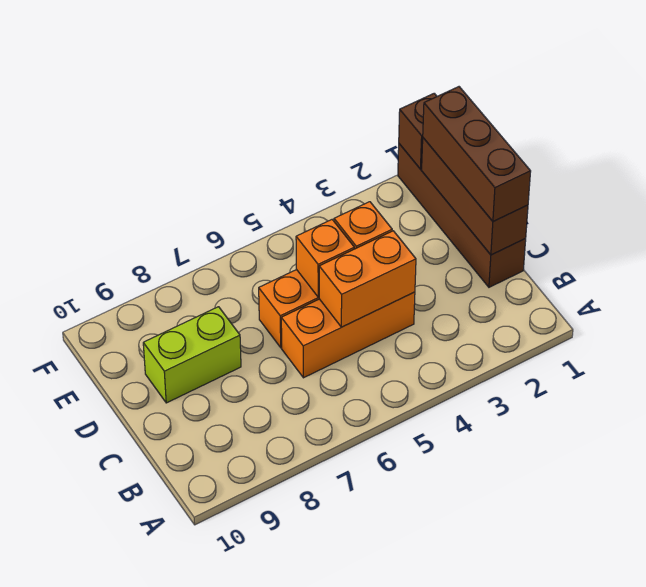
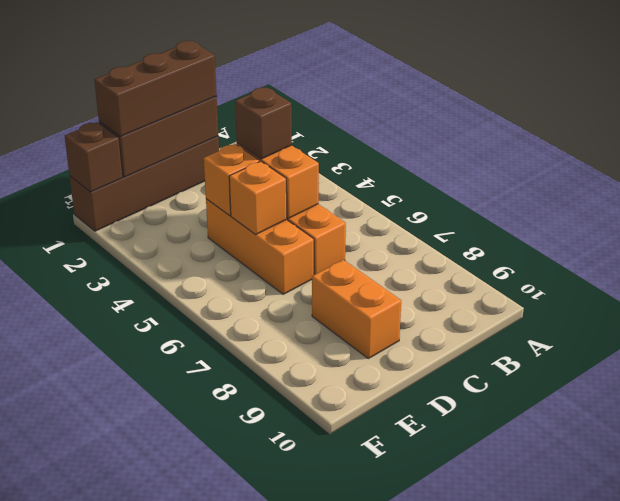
none -> brown 1x1 brick [235,87,292,159]
lime 1x2 brick [143,307,241,403] -> orange 1x2 brick [312,260,401,359]

